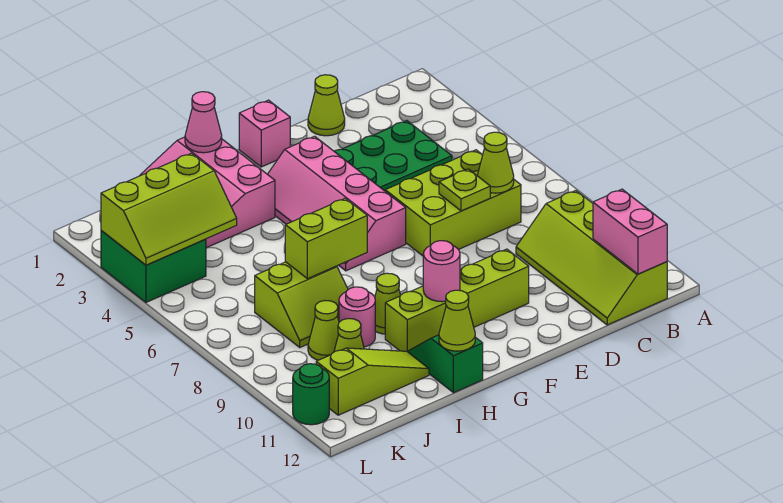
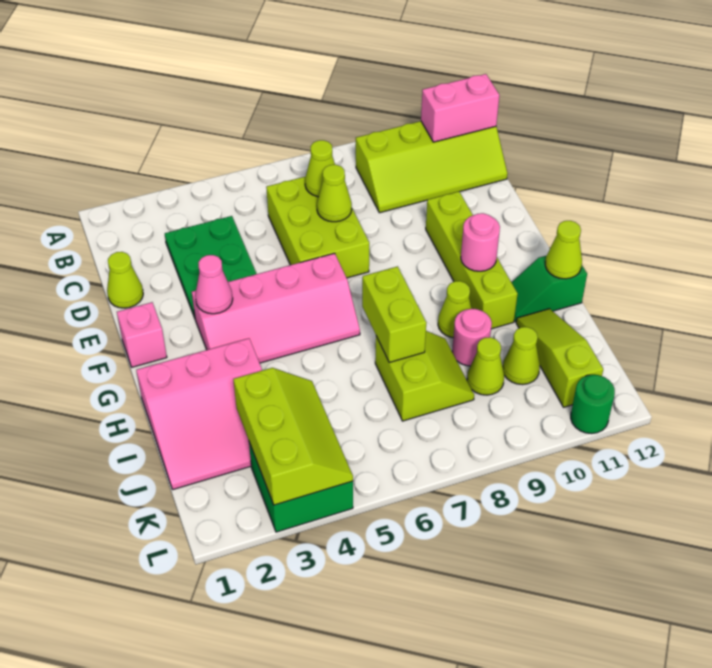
lime 1x1 plate [439,169,490,211] -> lime 1x1 cone [317,165,352,222]
pink 1x1 cone [185,92,222,153] -> pink 1x1 cone moved to [195,255,233,314]

